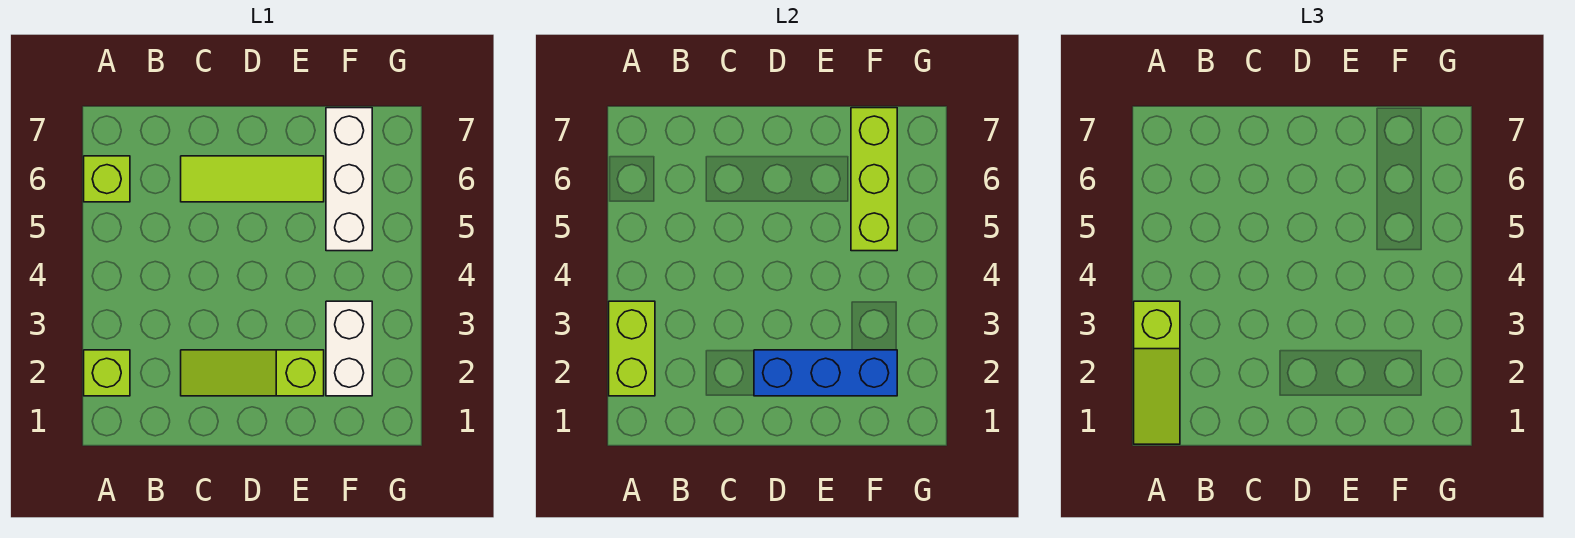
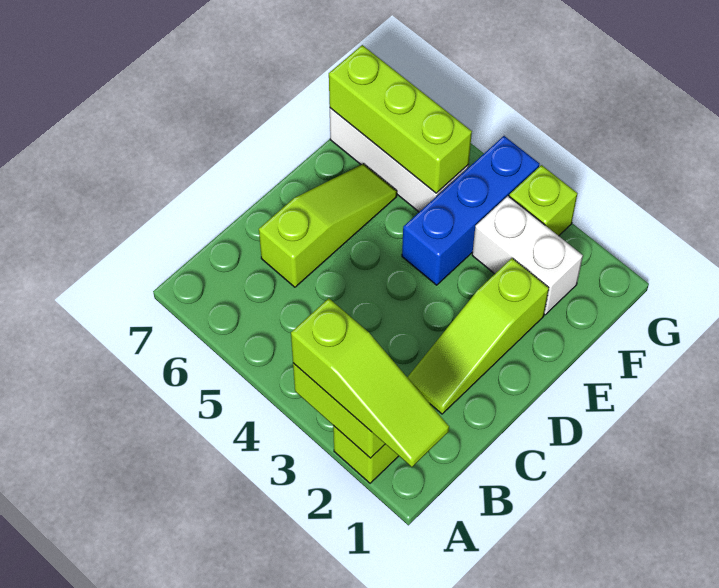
lime 1x1 brick [84,156,130,202] -> lime 1x1 brick moved to [509,165,577,236]
lime 1x3 tile [181,156,324,202] -> lime 1x3 slope [259,164,397,287]
blue 1x3 brick [754,350,897,396] -> blue 1x3 brick moved to [402,136,540,285]

